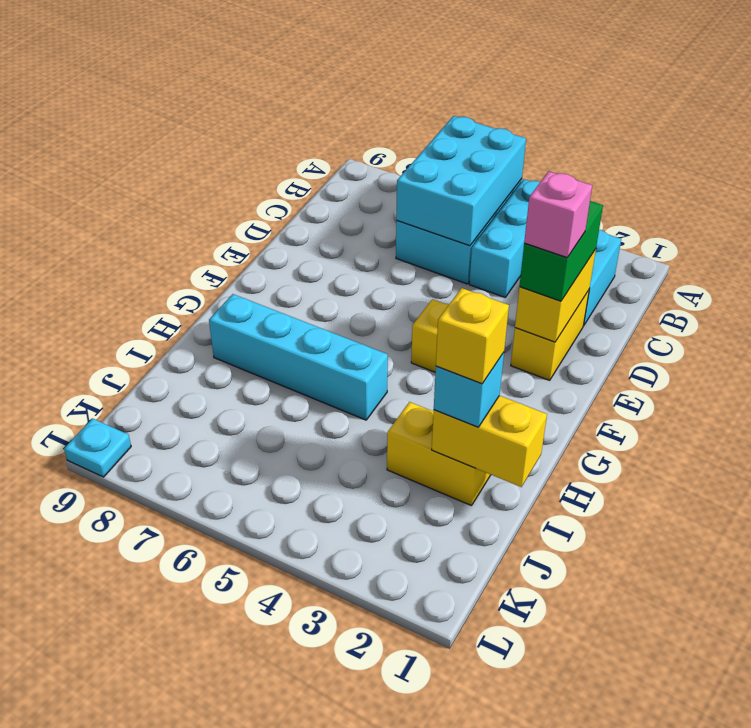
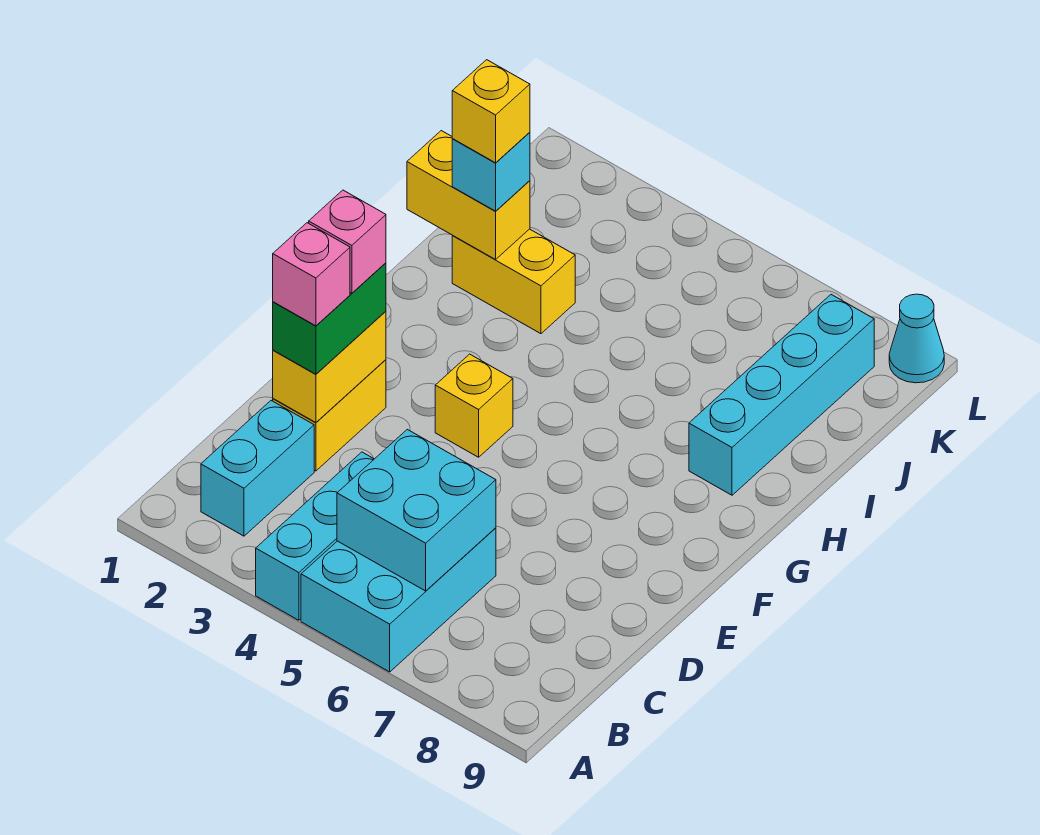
cyan 2x3 brick [396,116,526,246] -> cyan 2x2 brick [337,429,496,591]
none -> pink 1x1 brick [273,223,350,326]
cyan 1x4 brick [209,294,388,420] -> cyan 1x4 brick turned to [689,295,874,495]
cyan 1x1 plate [64,418,131,477] -> cyan 1x1 cone [889,294,944,383]

